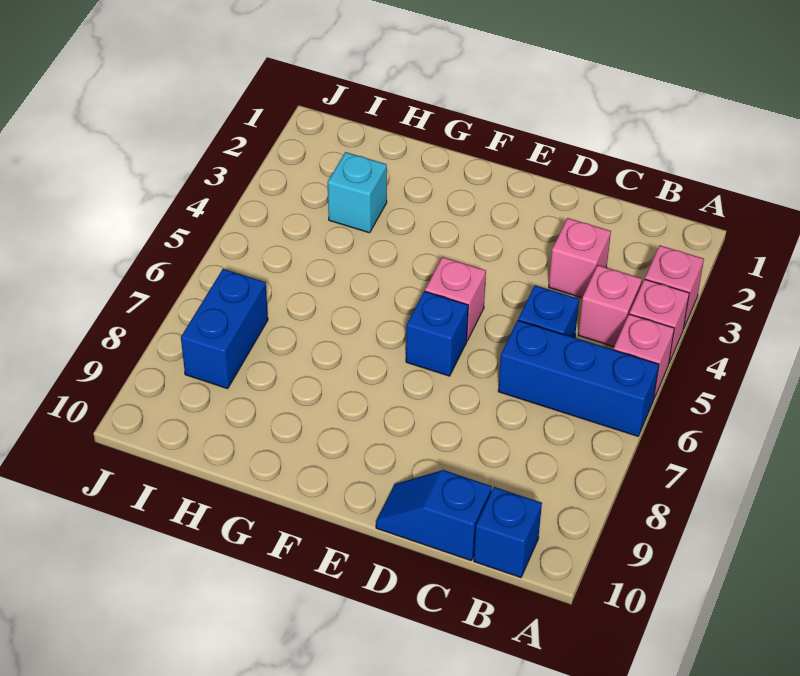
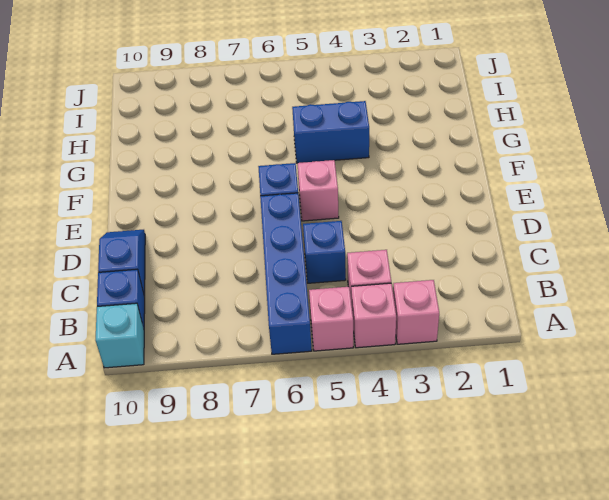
blue 1x3 brick [498,320,659,436] -> blue 1x4 brick [260,193,312,354]
pink 1x1 brick [549,218,611,298] -> none
cyan 1x1 brick [328,152,387,233] -> cyan 1x1 brick moved to [96,303,144,368]
blue 1x2 brick [181,269,268,389] -> blue 1x2 brick moved to [292,101,369,163]

